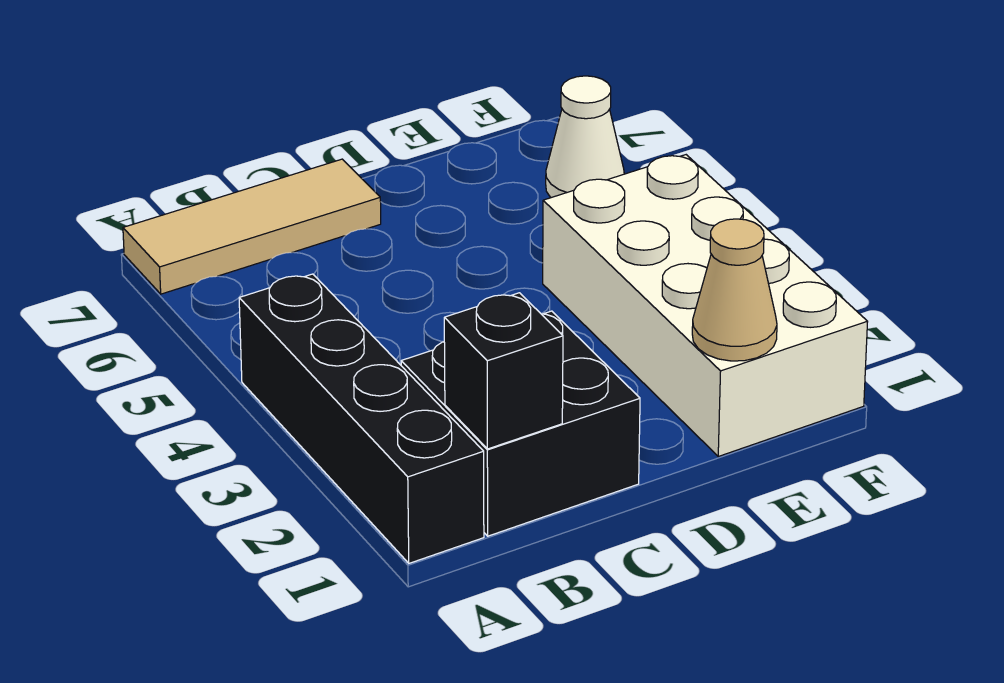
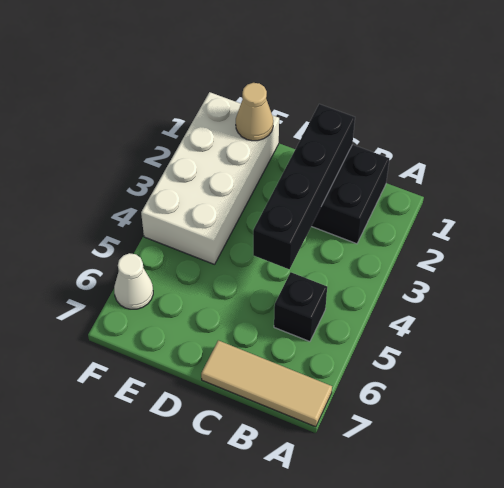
black 1x4 brick [239,274,484,563] -> black 1x4 brick moved to [253,104,355,269]
black 1x1 brick [444,293,563,449] -> black 1x1 brick moved to [274,272,327,342]

